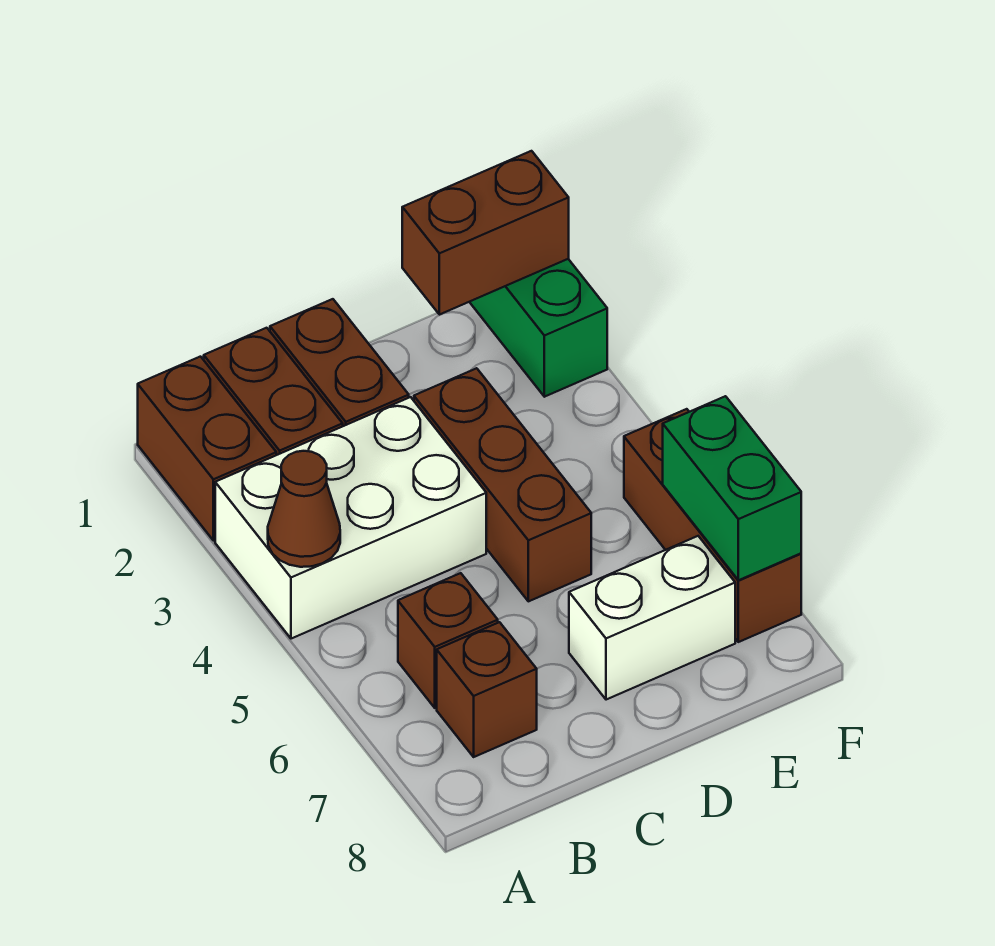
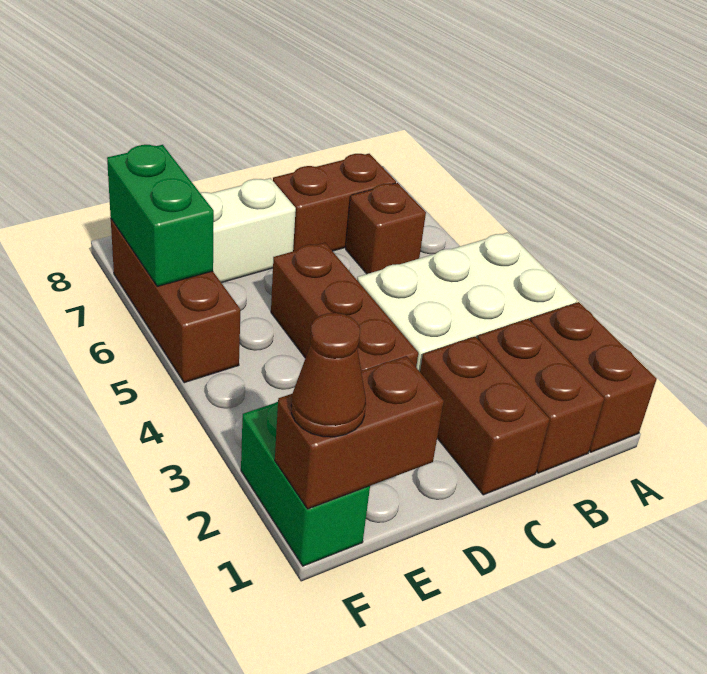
brown 1x1 cone [268,451,340,567] -> brown 1x1 cone moved to [291,313,366,437]
brown 1x1 brick [437,622,537,757] -> brown 1x2 brick [273,154,396,251]

